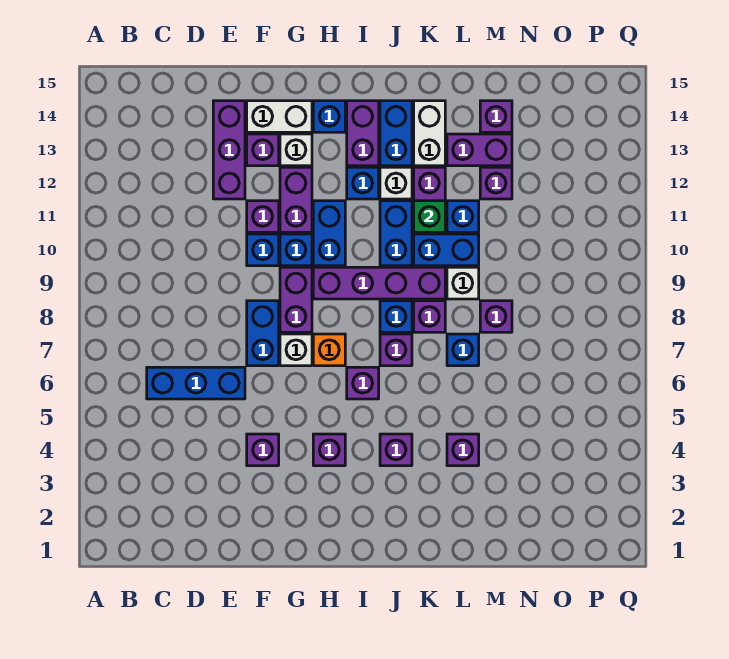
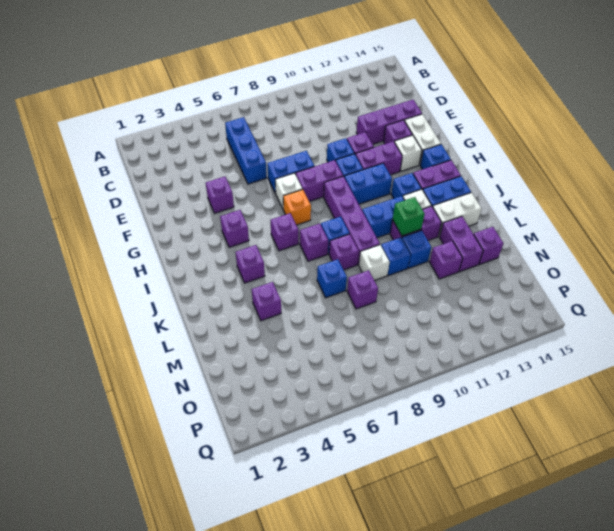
blue 1x2 brick [414,234,479,266] -> blue 1x1 brick [381,238,411,275]

